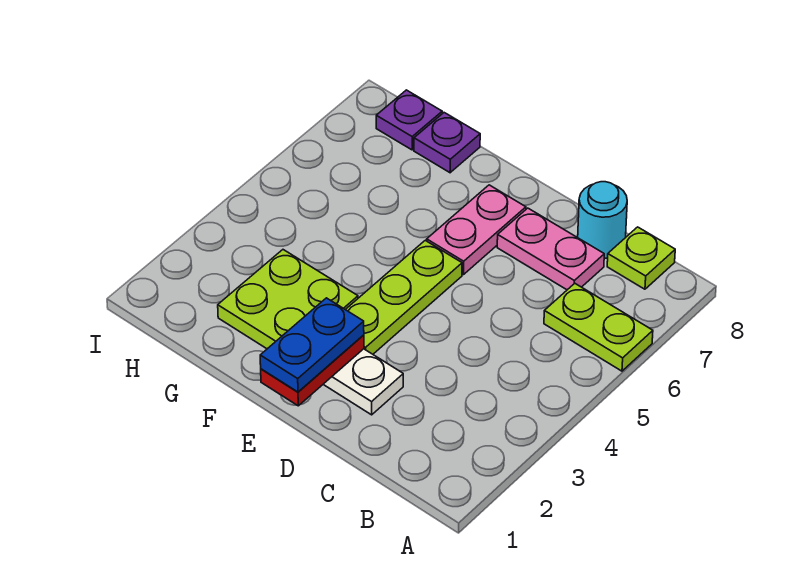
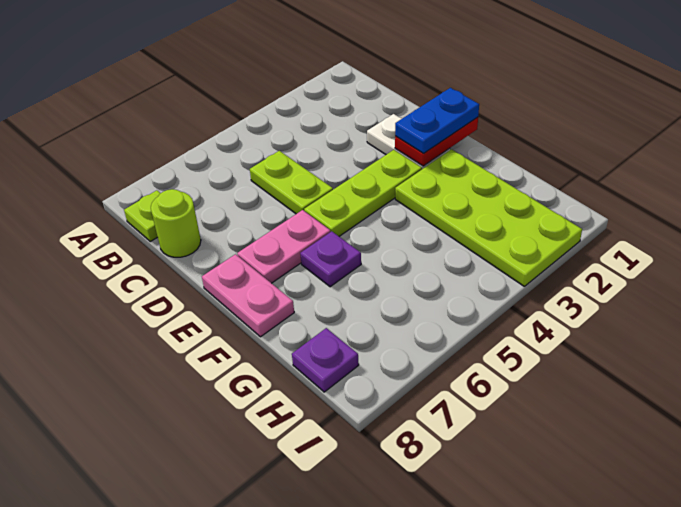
lime 1x2 plate [544,283,653,371] -> lime 1x2 plate moved to [250,151,333,214]
pink 1x2 plate [497,208,604,290] -> pink 1x2 plate moved to [202,254,294,337]
cyan 1x1 round brick [578,182,627,258] -> lime 1x1 round brick [151,189,201,257]
lime 2x2 plate [218,250,358,349] -> lime 2x4 plate [395,149,582,286]
purple 1x1 plate [414,113,480,173] -> purple 1x1 plate moved to [300,231,361,287]

